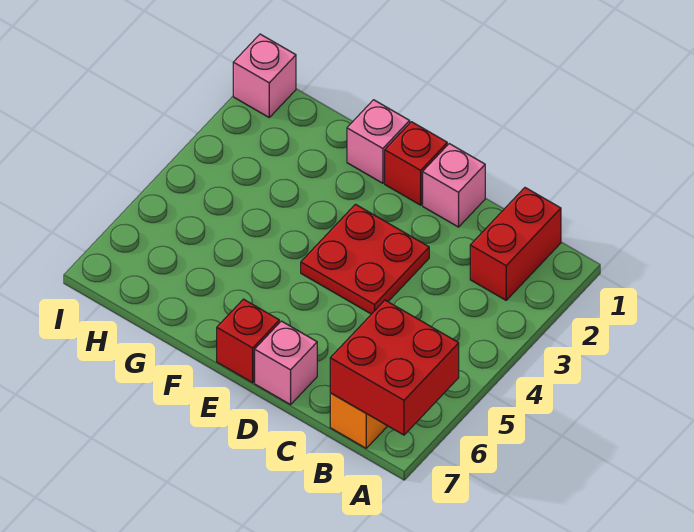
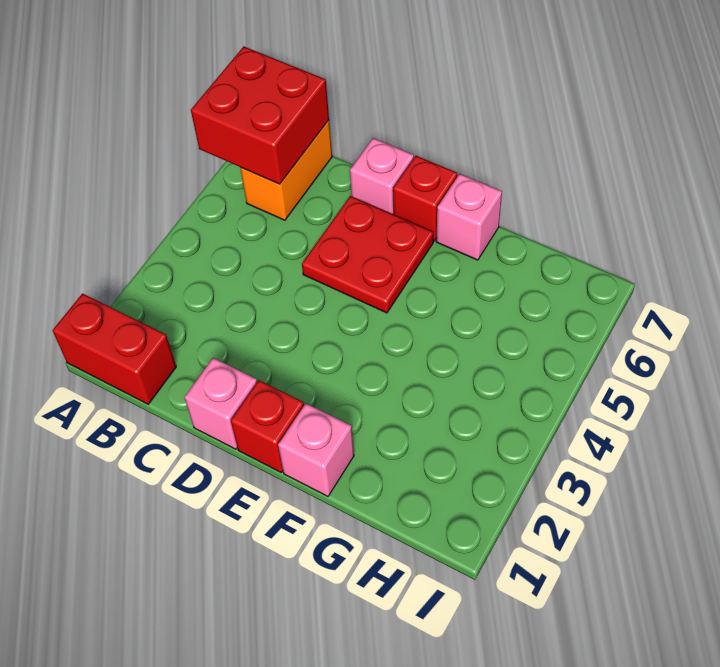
red 1x2 brick [470,188,561,300] -> red 1x2 brick turned to [53,294,176,404]
red 2x2 plate [301,204,429,314] -> red 2x2 plate moved to [302,196,434,313]
pink 1x1 brick [233,34,296,117] -> pink 1x1 brick moved to [436,174,502,260]

